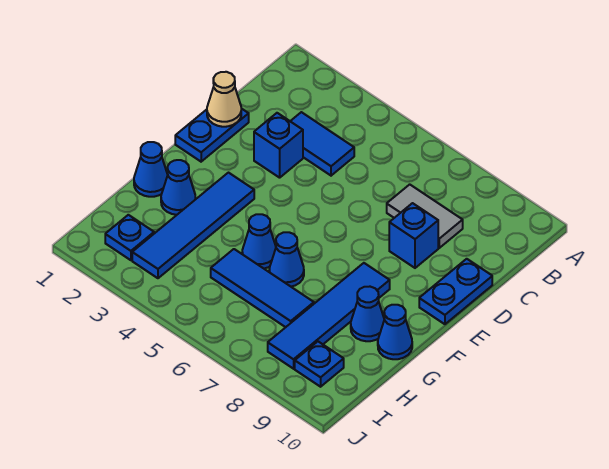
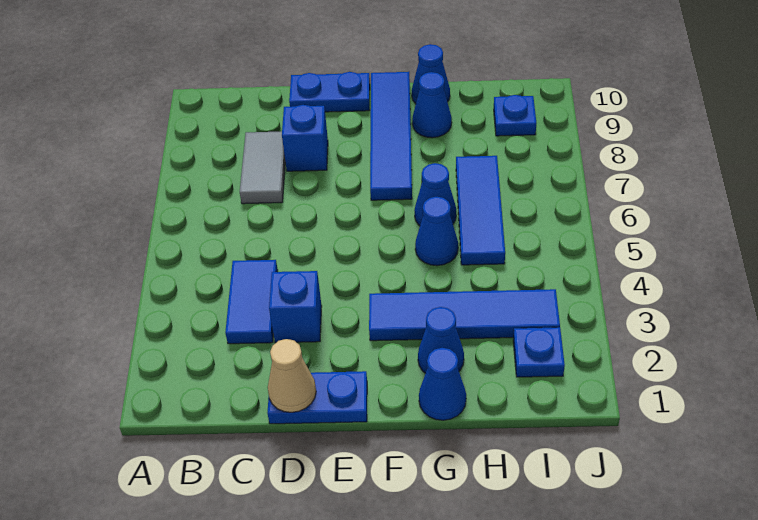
blue 1x4 tile [268,263,390,369] -> blue 1x4 tile turned to [370,72,412,200]

